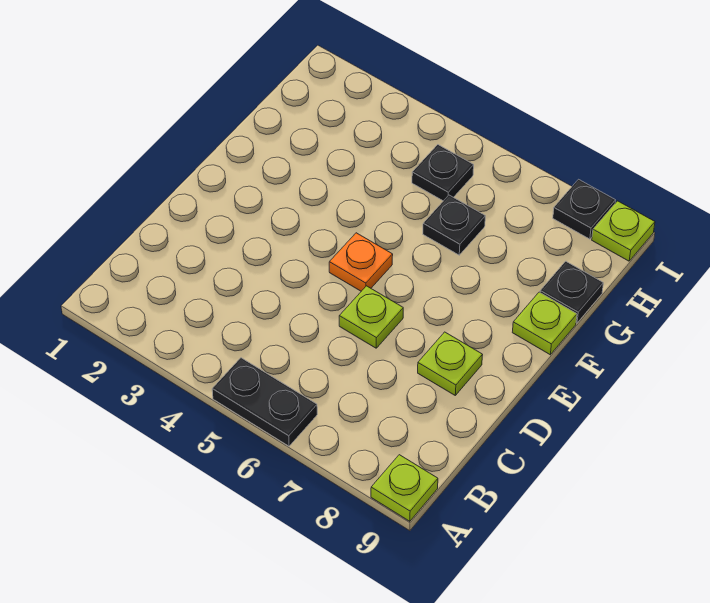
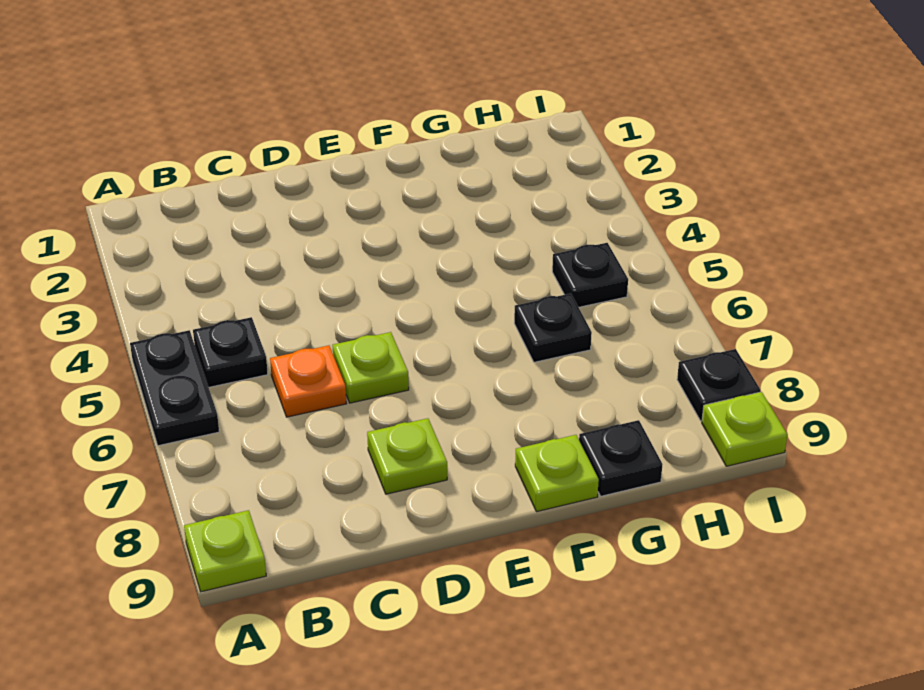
none -> black 1x1 plate [193,317,268,387]
orange 1x1 plate [329,233,393,291] -> orange 1x1 plate moved to [270,345,347,417]

